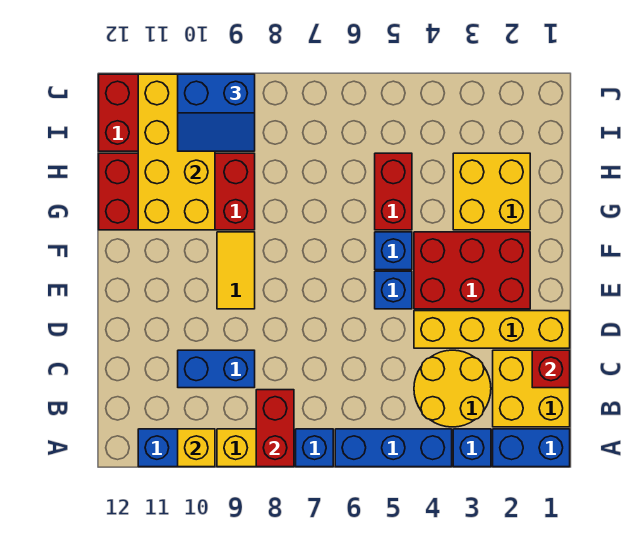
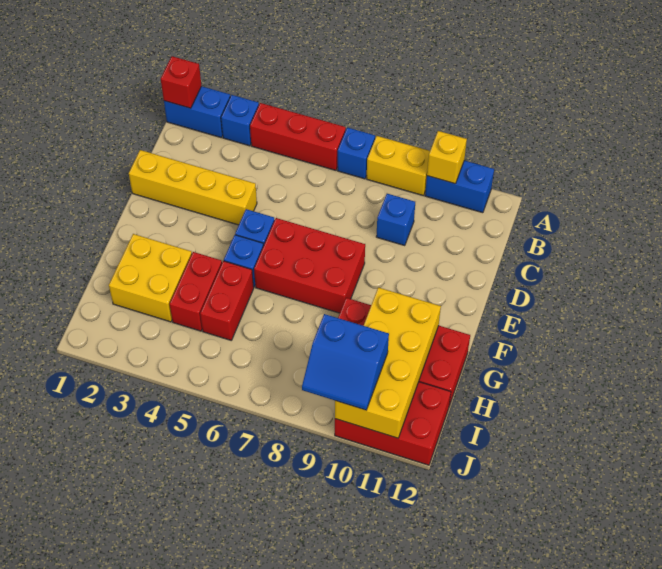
blue 1x3 brick [335,429,452,467] -> red 1x3 brick [250,103,346,170]
red 1x2 brick [256,390,294,467] -> red 1x2 brick moved to [170,252,222,331]
yellow 2x2 brick [493,350,570,427] -> none
yellow 2x2 round brick [414,350,491,427] -> none
red 1x1 brick [532,350,570,388] -> red 1x1 brick moved to [161,56,201,108]
blue 1x2 brick [178,350,255,388] -> blue 1x1 brick [376,194,415,246]
red 2x3 brick [414,232,530,309] -> red 2x3 brick moved to [254,218,365,313]
yellow 1x2 tile [217,232,255,309] -> none
blue 2x2 slope [178,74,255,151] -> blue 2x2 slope turned to [302,314,389,410]

